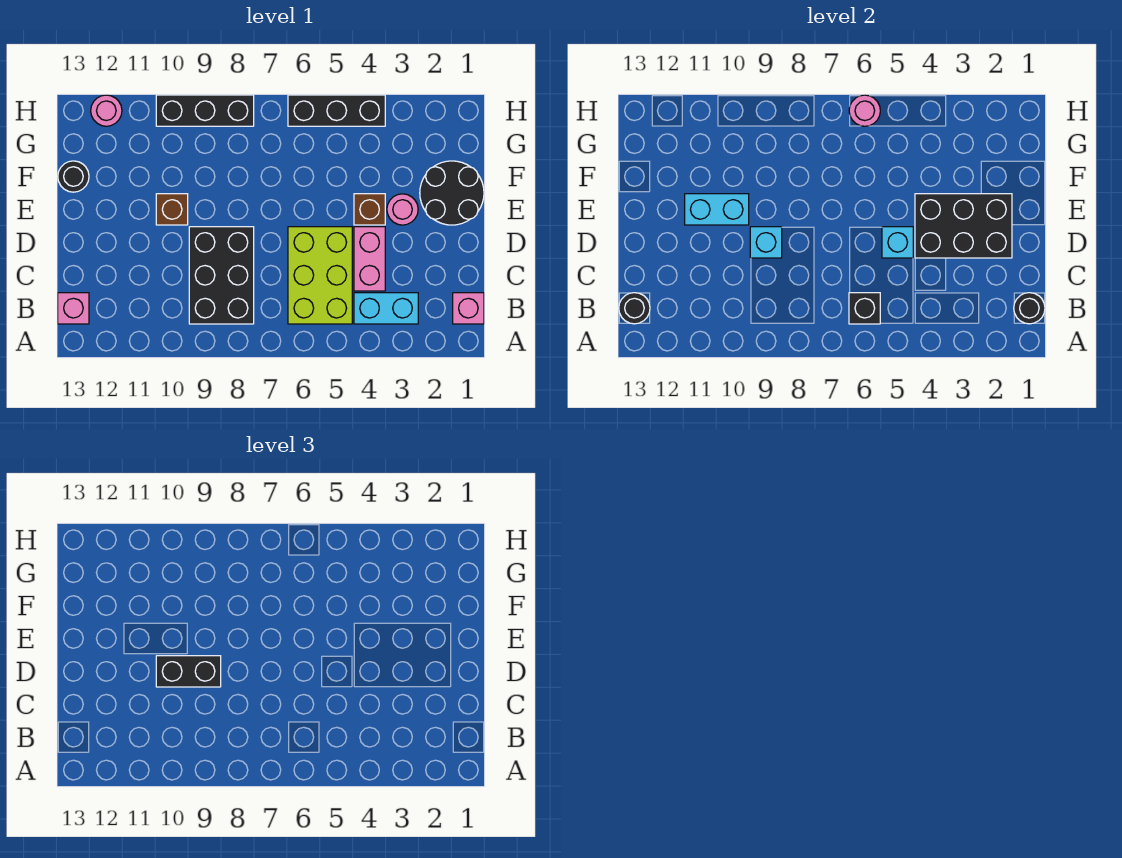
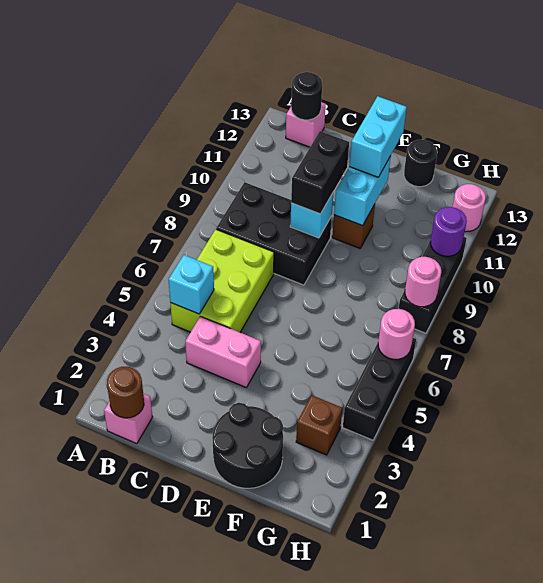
black 1x1 round brick [1014,293,1045,324] -> brown 1x1 round brick [107,367,144,418]
cyan 1x2 brick [354,293,418,324] -> cyan 1x2 brick moved to [349,96,407,177]
lime 2x3 brick [288,227,352,324] -> lime 2x3 brick turned to [170,229,274,332]
black 1x1 brick [849,293,880,324] -> none
black 2x3 brick [915,194,1012,258] -> none
cyan 1x1 brick [882,227,913,258] -> cyan 1x1 brick moved to [169,255,214,314]
pink 1x1 round brick [387,194,418,225] -> pink 1x1 round brick moved to [405,257,441,307]
brown 1x1 brick [354,194,385,225] -> brown 1x1 brick moved to [296,395,342,455]
none -> purple 1x1 round brick [430,207,467,256]

